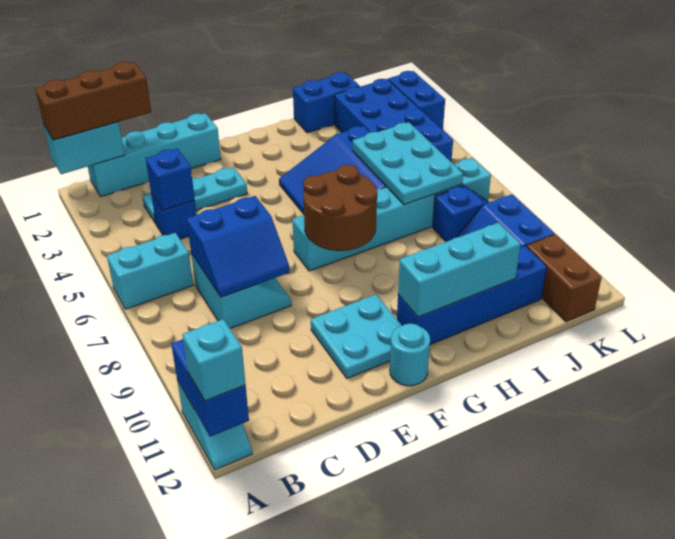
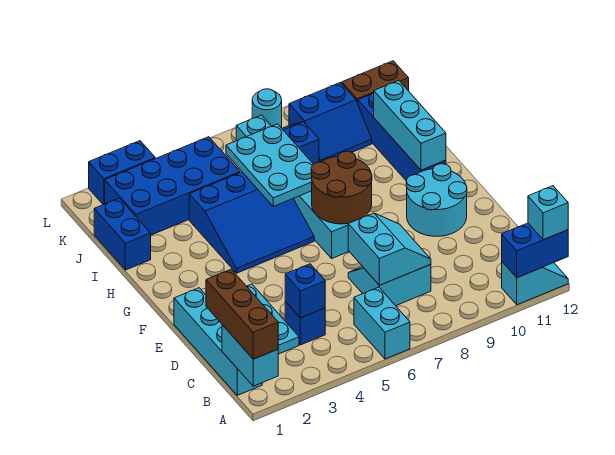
blue 2x2 slope [187,196,290,297] -> cyan 2x2 slope [348,213,431,285]
cyan 2x2 plate [311,294,402,379] -> cyan 2x2 round brick [406,164,467,236]
cyan 1x1 round brick [390,323,430,386] -> cyan 1x1 round brick moved to [252,89,282,128]
cyan 2x3 plate [353,122,463,205] -> cyan 2x3 plate turned to [226,124,313,206]

